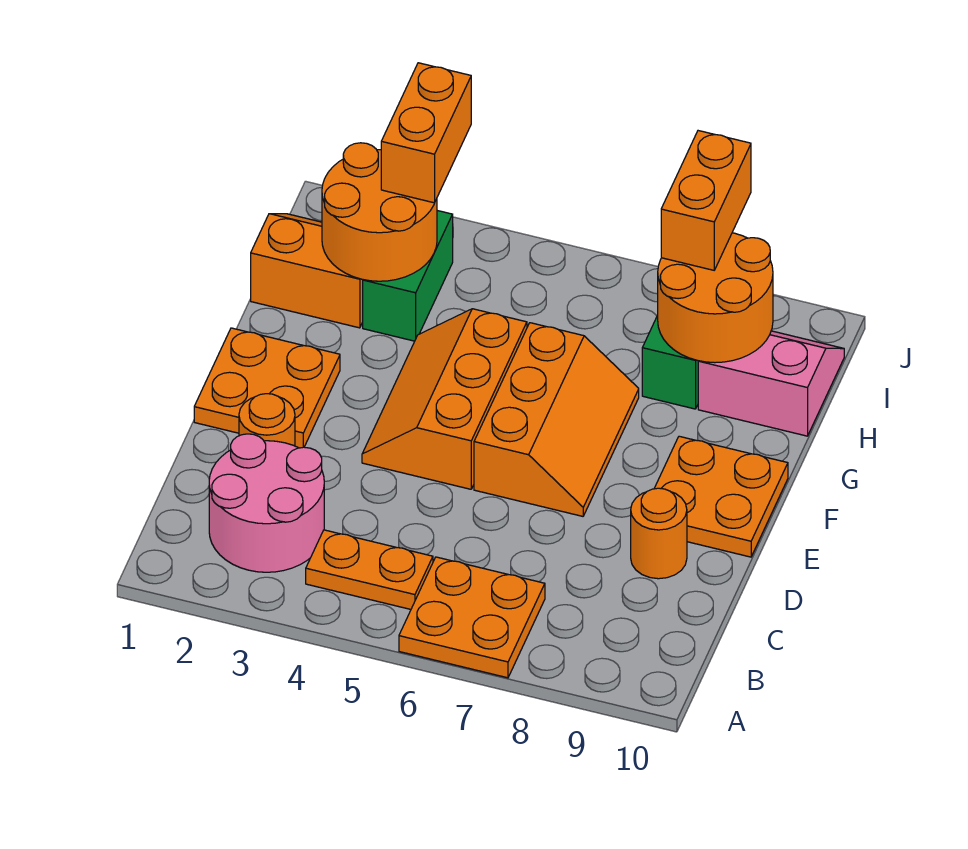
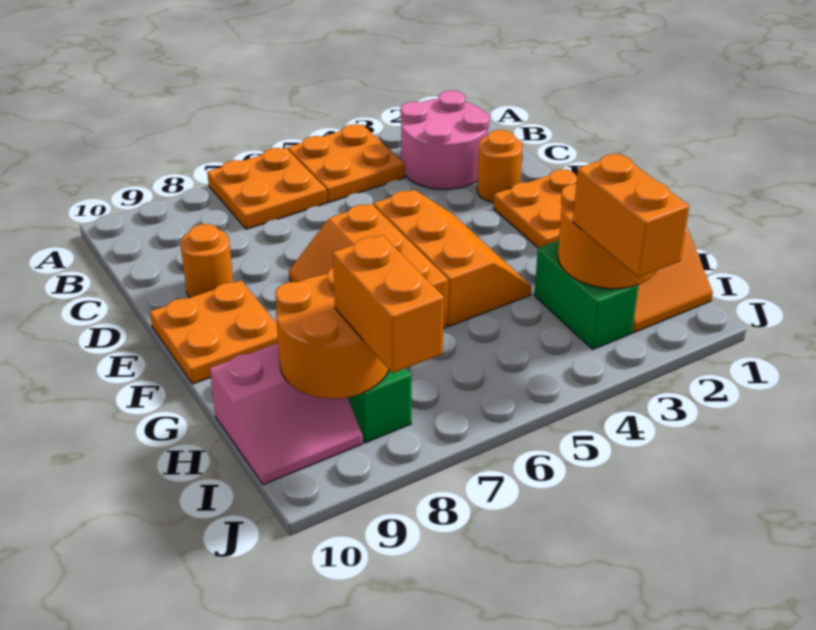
orange 1x2 plate [306,530,433,609] -> orange 2x2 plate [288,125,405,202]

